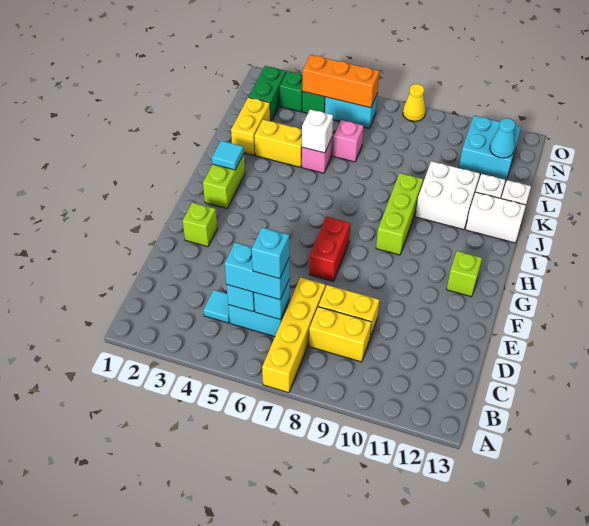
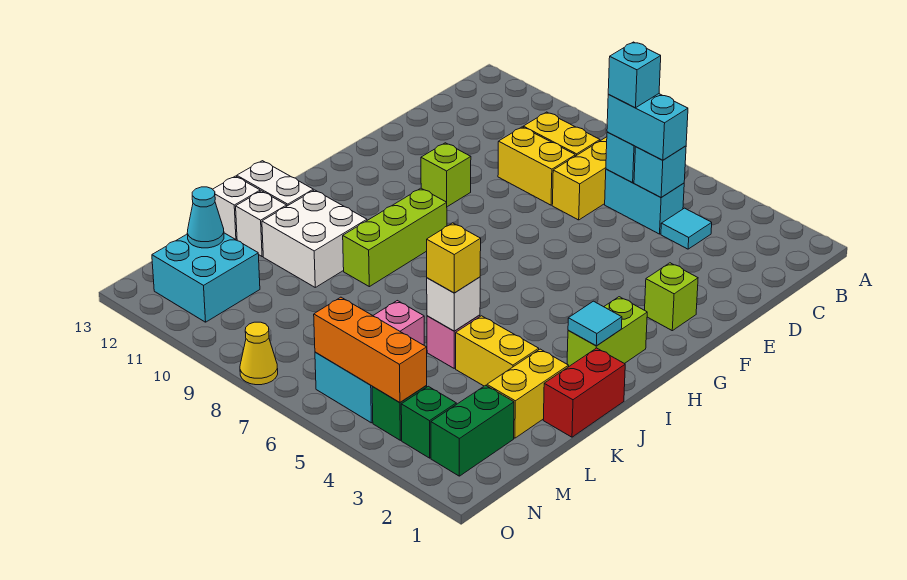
red 1x2 brick [309,216,350,281] -> red 1x2 brick moved to [543,348,625,437]
lime 1x1 brick [447,251,482,297] -> lime 1x1 brick moved to [421,143,471,207]
none -> yellow 1x1 brick [427,223,481,293]

